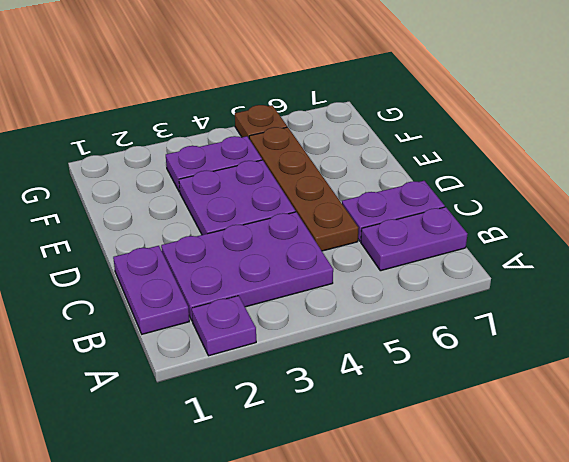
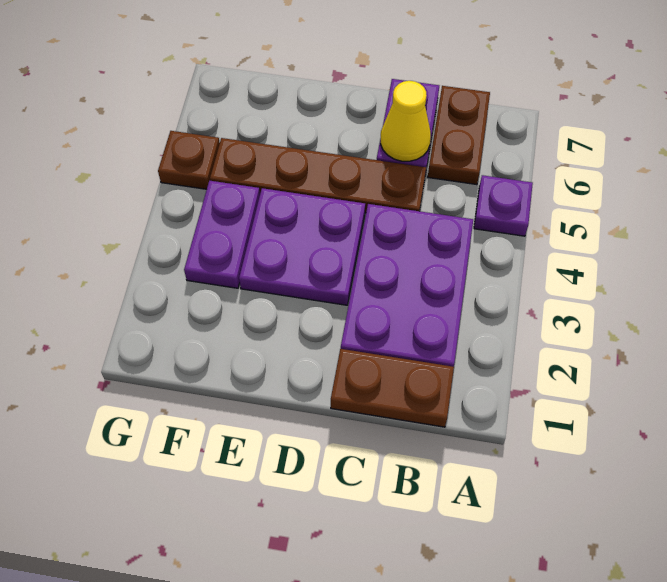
purple 1x1 plate [192,296,256,356] -> purple 1x1 plate moved to [474,175,533,236]
purple 1x2 plate [113,246,189,334] -> brown 1x2 plate [331,349,454,427]
purple 1x2 plate [361,207,467,271] -> brown 1x2 plate [428,86,490,185]
none -> yellow 1x1 cone [381,81,431,161]

